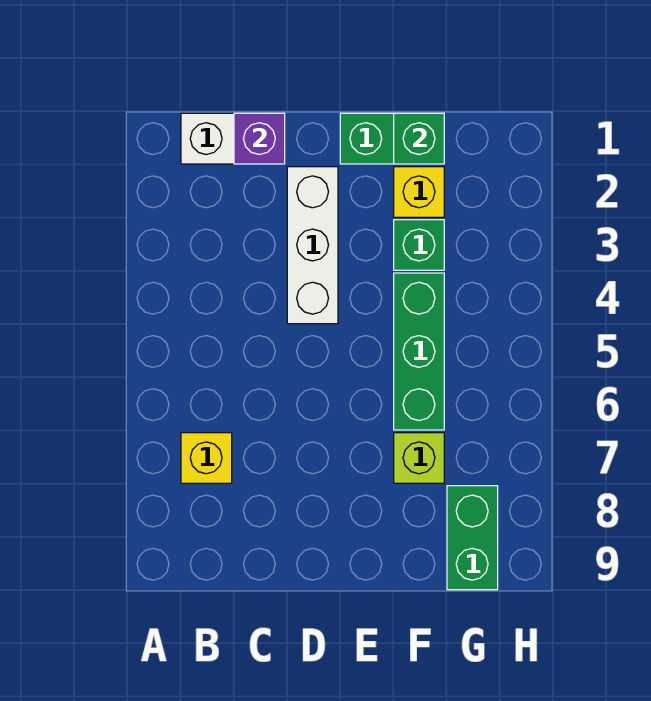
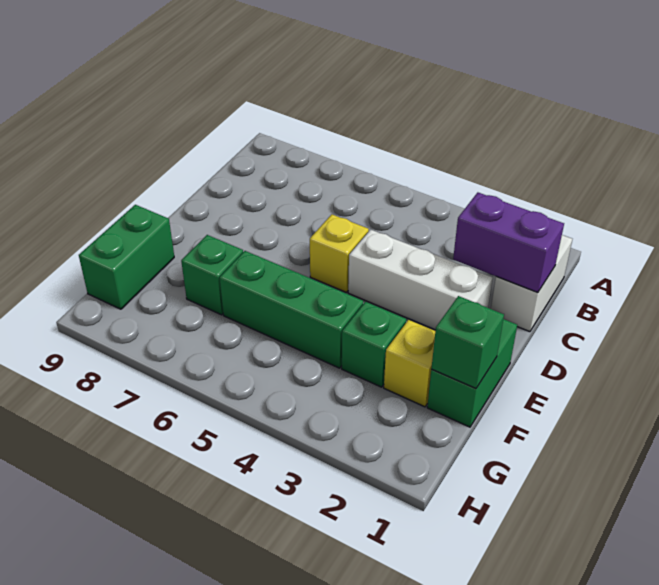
yellow 1x1 brick [181,433,232,483] -> yellow 1x1 brick moved to [310,214,369,292]
purple 1x1 brick [234,113,285,164] -> purple 1x2 brick [453,193,564,292]
lime 1x1 brick [394,433,444,483] -> green 1x1 brick [181,235,243,315]
green 1x2 brick [447,486,498,590] -> green 1x2 brick turned to [79,205,174,309]

